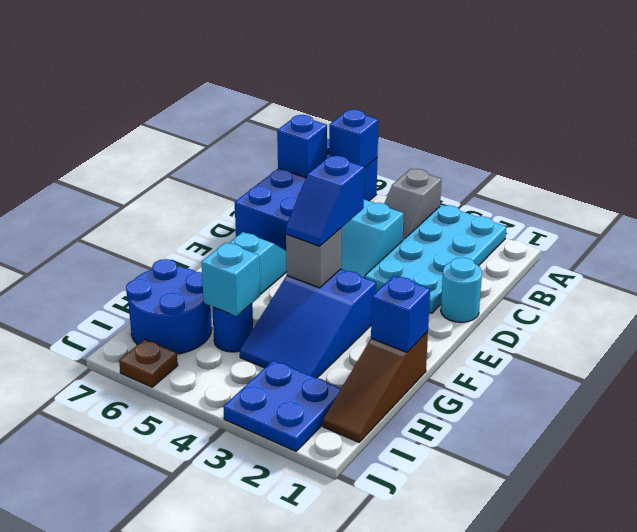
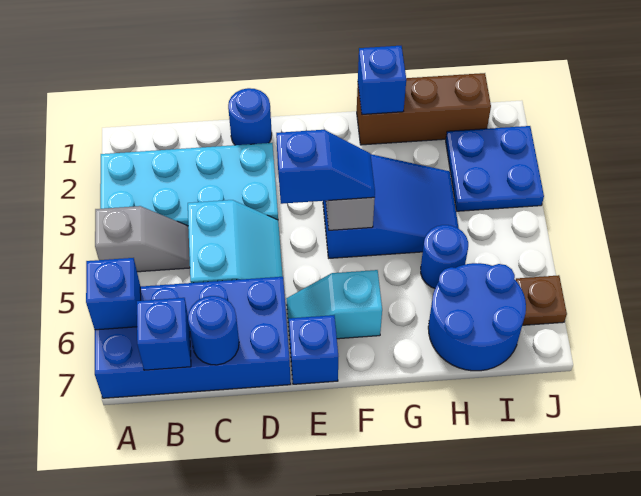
none -> blue 1x1 round brick [188,296,239,365]
cyan 1x1 round brick [441,257,482,322] -> blue 1x1 round brick [228,88,272,145]
none -> blue 1x1 brick [289,315,338,384]
brown 1x3 slope [323,331,428,442] -> brown 1x3 brick [357,73,491,145]
cyan 1x1 brick [201,243,260,316] -> none

